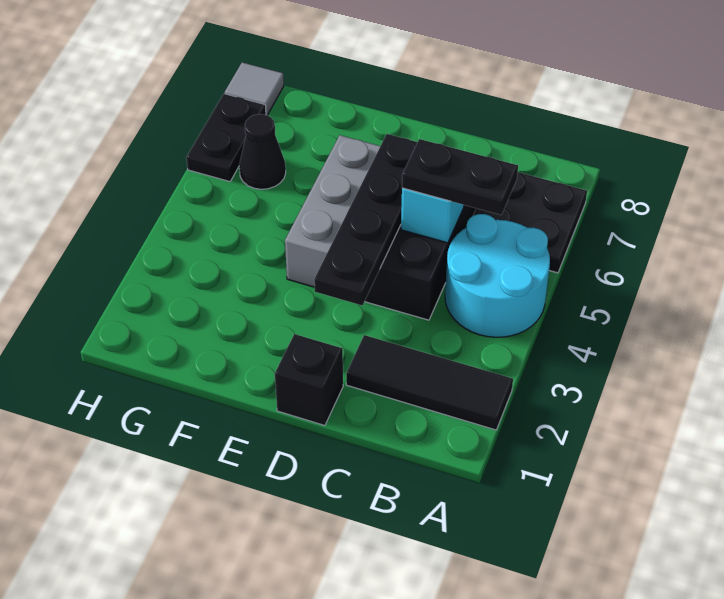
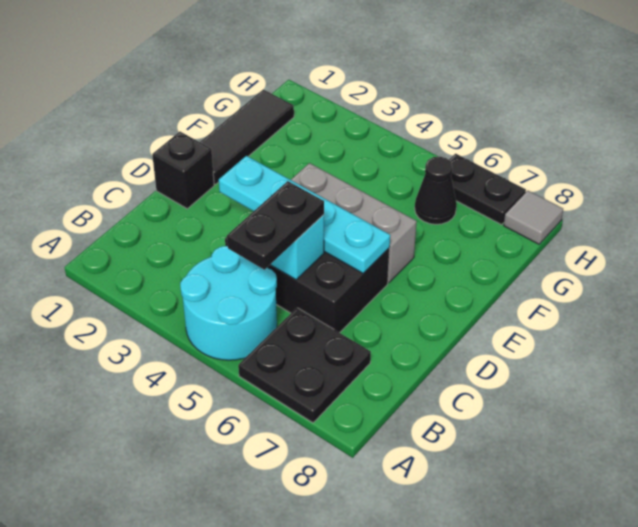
black 1x3 tile [346,335,513,430] -> black 1x3 tile moved to [200,90,294,184]
black 1x4 plate [314,134,417,305] -> cyan 1x4 plate [219,156,390,273]

